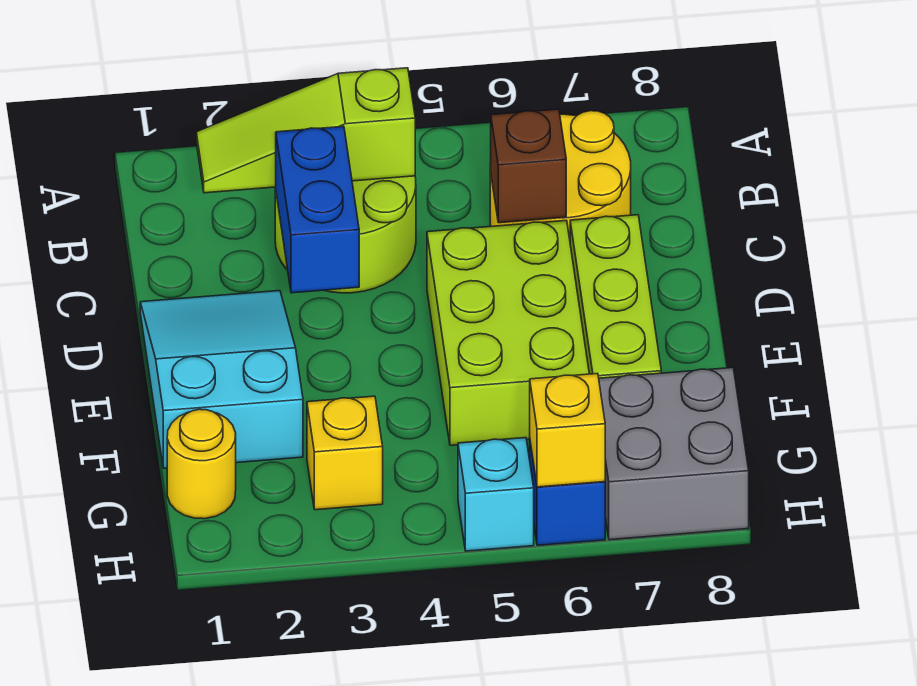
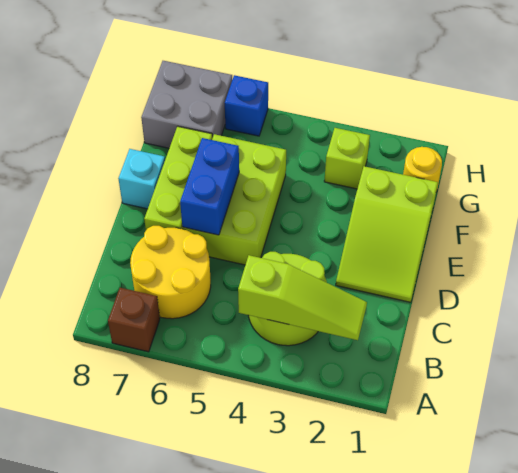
blue 1x2 brick [276,126,359,293] -> blue 1x2 brick moved to [180,138,239,235]
brown 1x1 brick [490,109,566,223] -> brown 1x1 brick moved to [108,288,160,352]
cyan 2x3 slope [140,291,303,468] -> lime 2x3 slope [336,166,438,302]
yellow 1x1 brick [307,396,383,510] -> lime 1x1 brick [324,128,370,189]
cyan 1x1 brick [458,438,534,551] -> cyan 1x1 brick moved to [118,149,165,209]
yellow 1x1 brick [530,373,605,487] -> none

